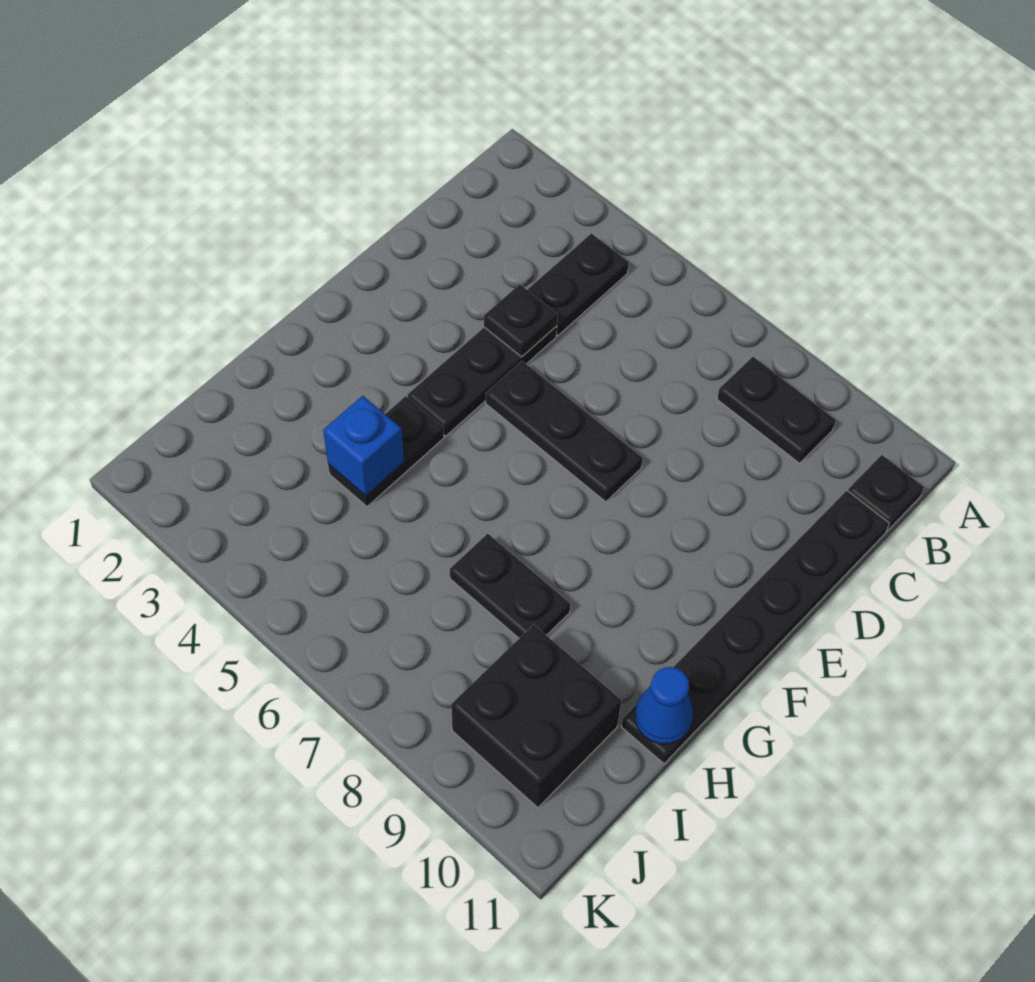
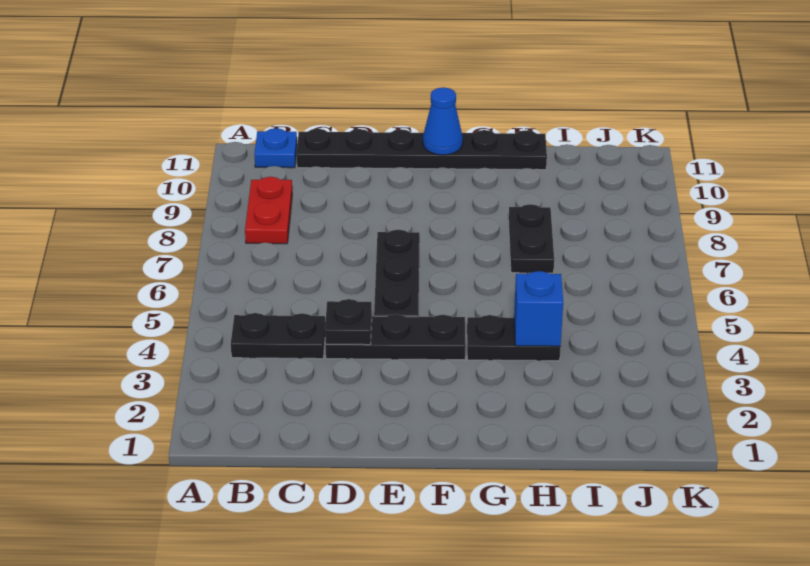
black 1x2 plate [717,357,836,463] -> red 1x2 plate [245,177,292,244]
black 1x1 plate [848,455,924,531] -> blue 1x1 plate [254,128,297,168]
blue 1x1 cone [635,667,693,744] -> blue 1x1 cone moved to [423,87,463,155]
black 2x2 brick [451,624,622,808] -> none

